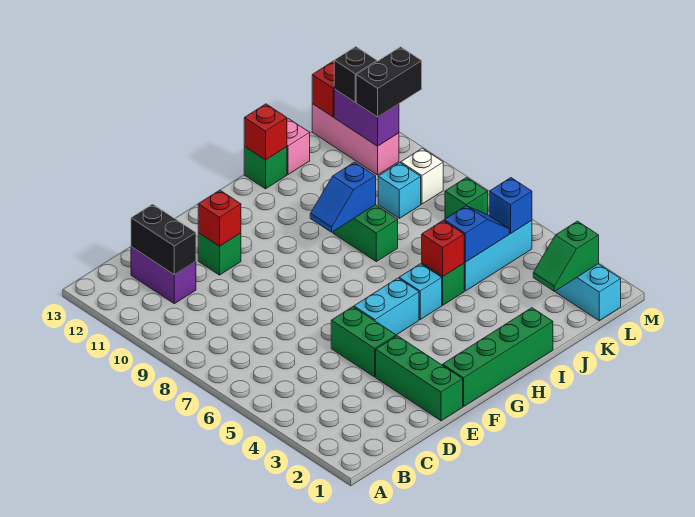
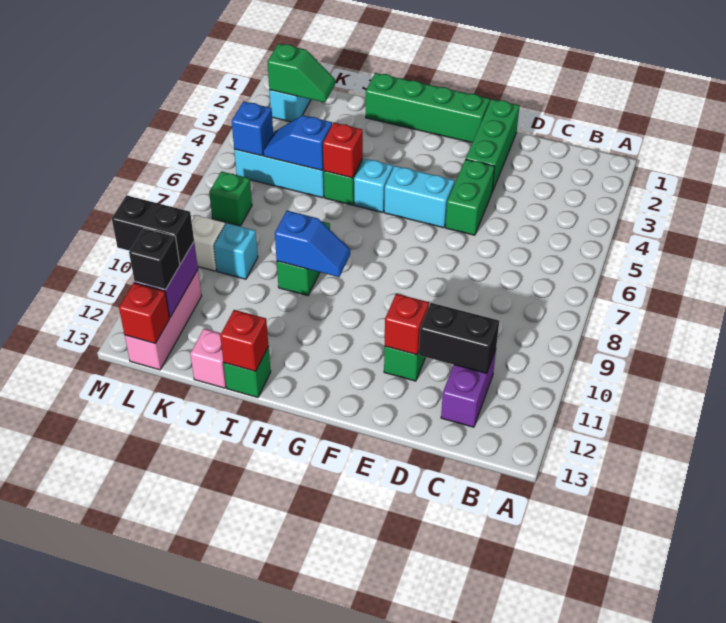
black 1x2 brick [131,204,196,275] -> black 1x2 brick turned to [419,303,499,374]

